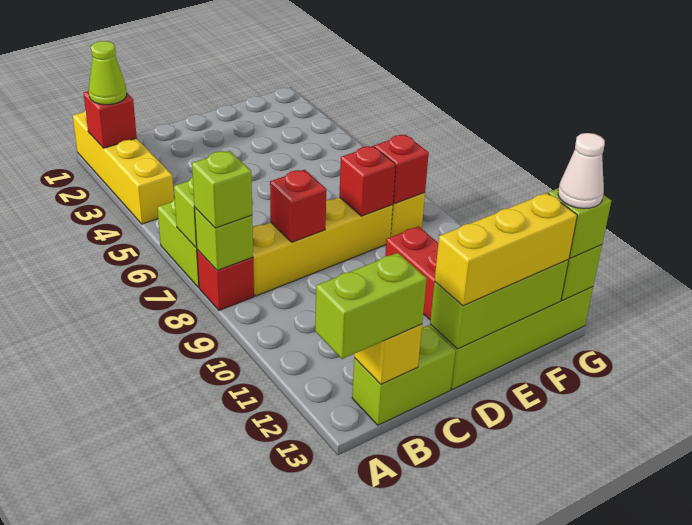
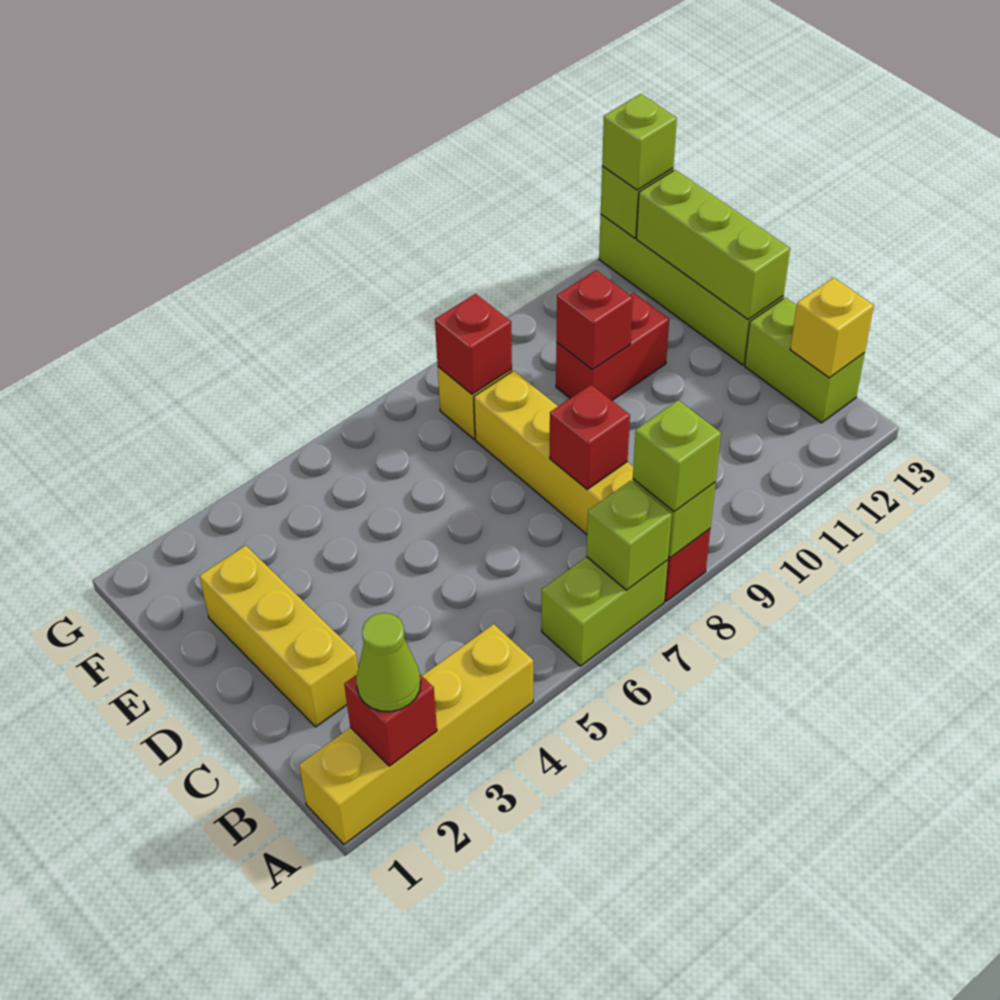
lime 1x2 brick [315,253,427,359] -> none
yellow 1x3 brick [435,193,577,306] -> yellow 1x3 brick moved to [199,545,358,727]
red 1x1 brick [339,146,396,216] -> red 1x1 brick moved to [556,270,633,370]
white 1x1 cone [558,133,605,209] -> none

